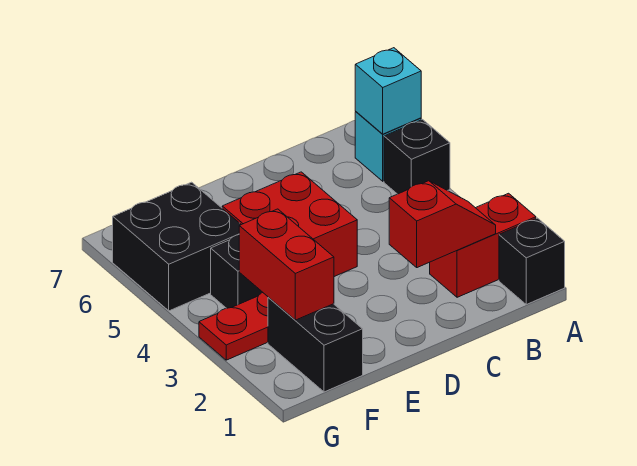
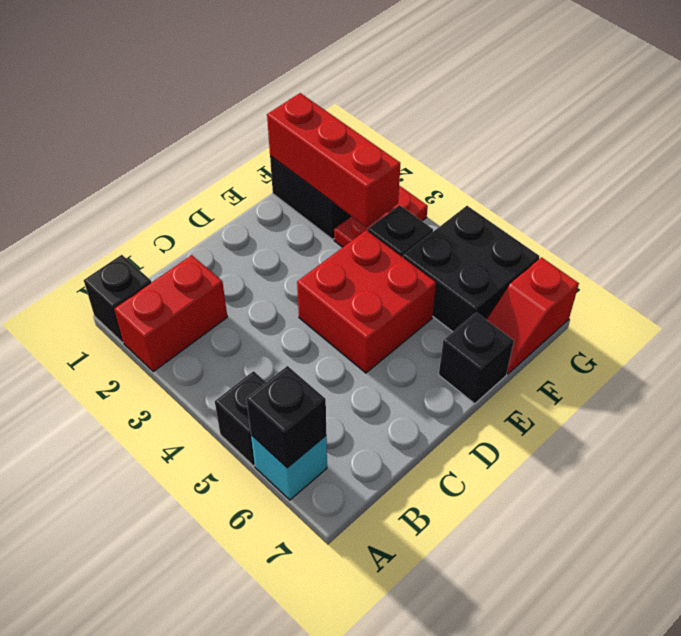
cyan 1x1 brick [355,48,421,134] -> black 1x1 brick [246,366,326,468]
red 1x2 slope [389,181,496,268] -> red 1x2 slope moved to [487,257,579,374]
none -> black 1x1 brick [439,312,514,404]
red 1x2 brick [239,209,334,320] -> red 1x3 brick [267,93,400,227]

